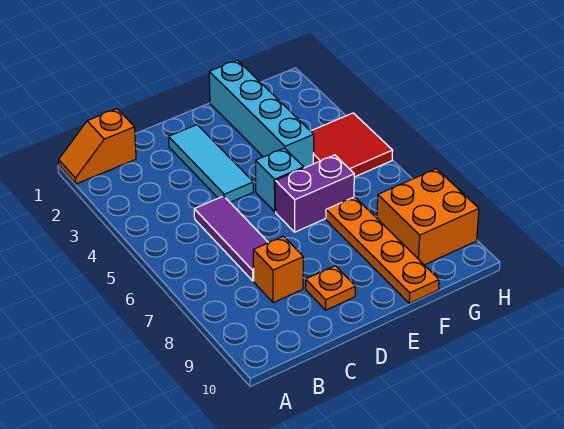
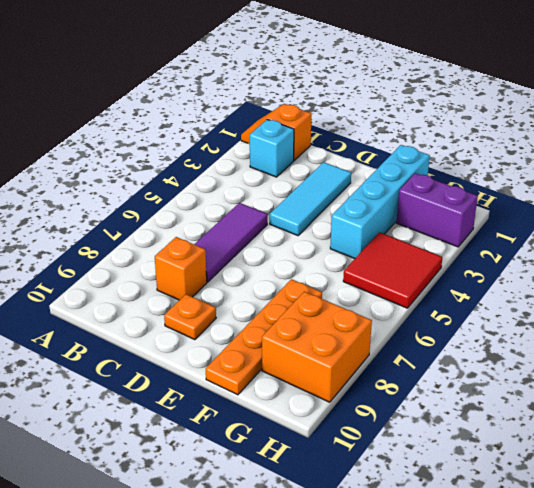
cyan 1x1 brick [256,148,304,212] -> cyan 1x1 brick moved to [250,119,294,177]
purple 1x2 brick [275,155,354,232] -> purple 1x2 brick moved to [396,173,478,247]

